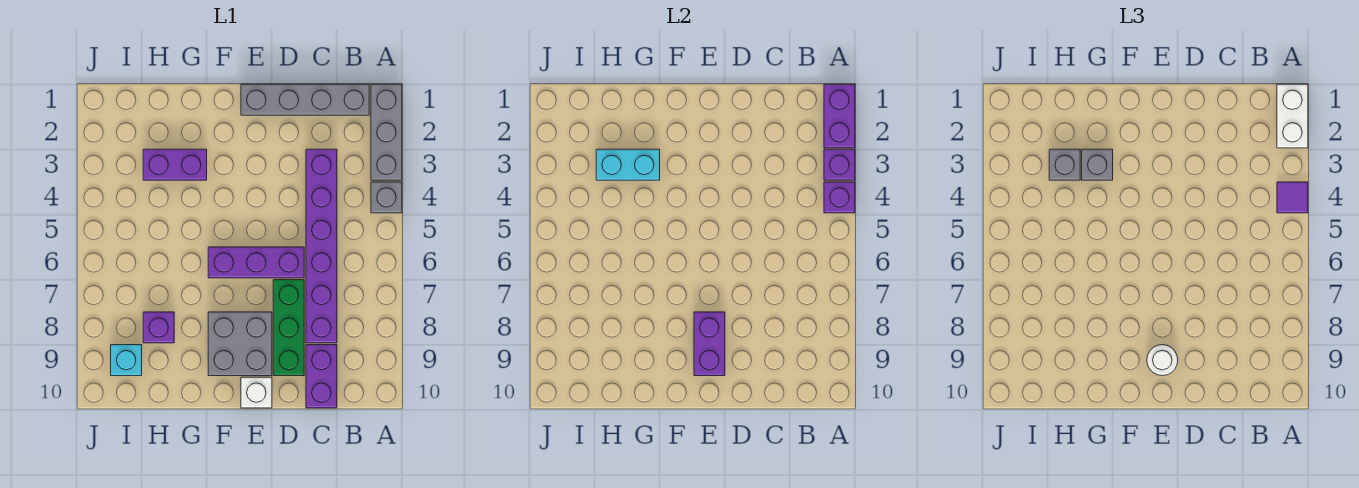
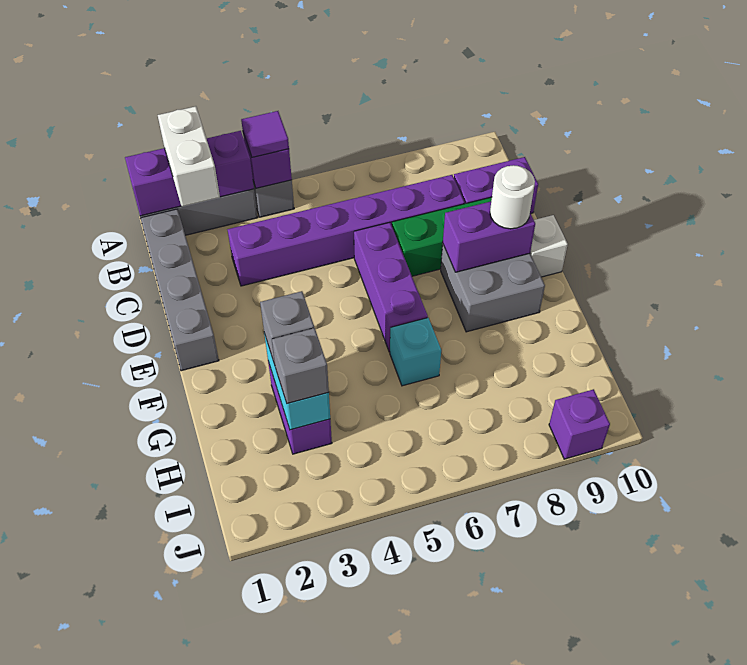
white 1x2 brick [1277,84,1308,148] -> white 1x2 brick turned to [158,106,220,207]
purple 1x1 brick [143,312,174,343] -> purple 1x1 brick moved to [549,389,610,459]
cyan 1x1 brick [111,345,142,376] -> cyan 1x1 brick moved to [390,318,441,386]

